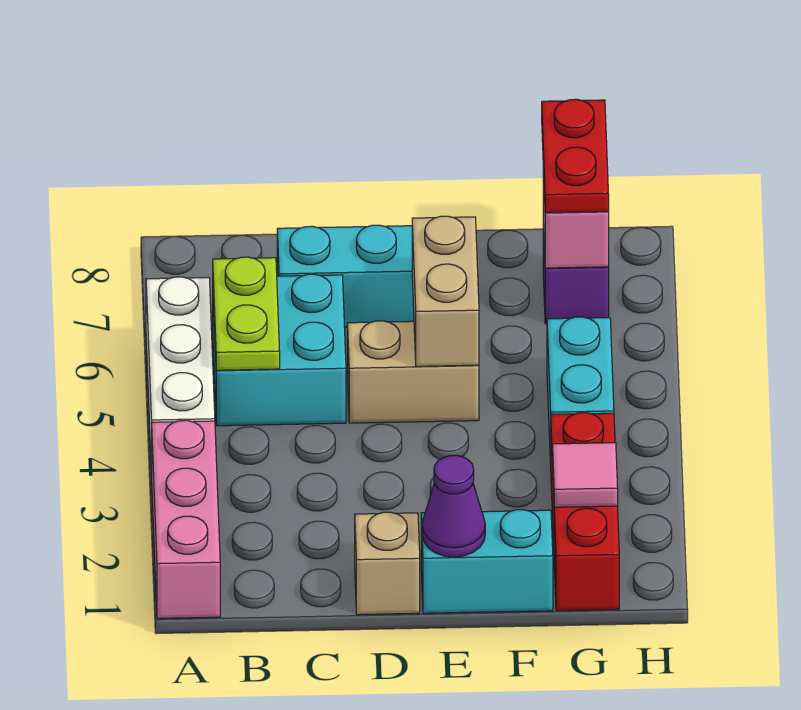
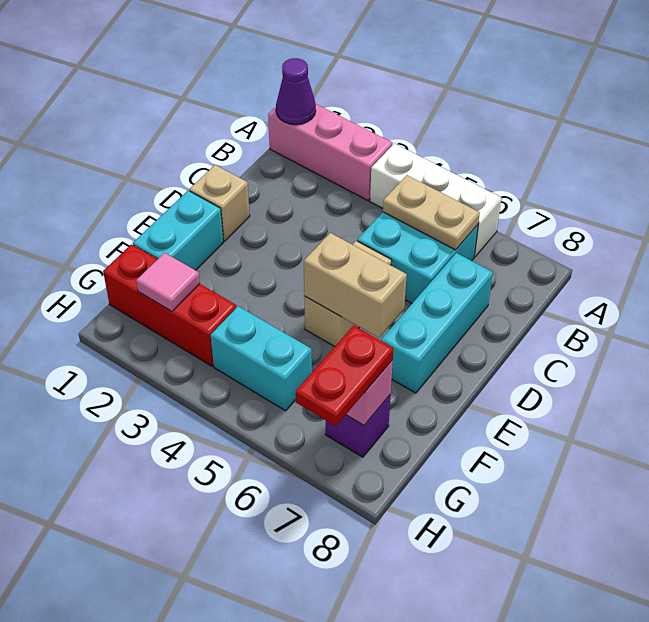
lime 1x2 plate [213,257,280,370] -> tan 1x2 plate [383,175,480,250]
purple 1x1 cone [422,455,485,557] -> purple 1x1 cone moved to [276,58,316,125]
red 1x2 plate [542,99,609,213] -> red 1x2 plate turned to [295,326,393,426]

